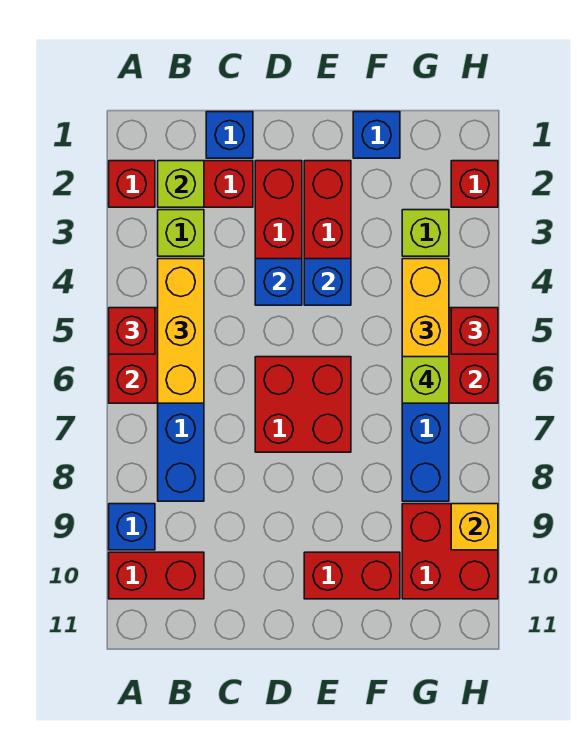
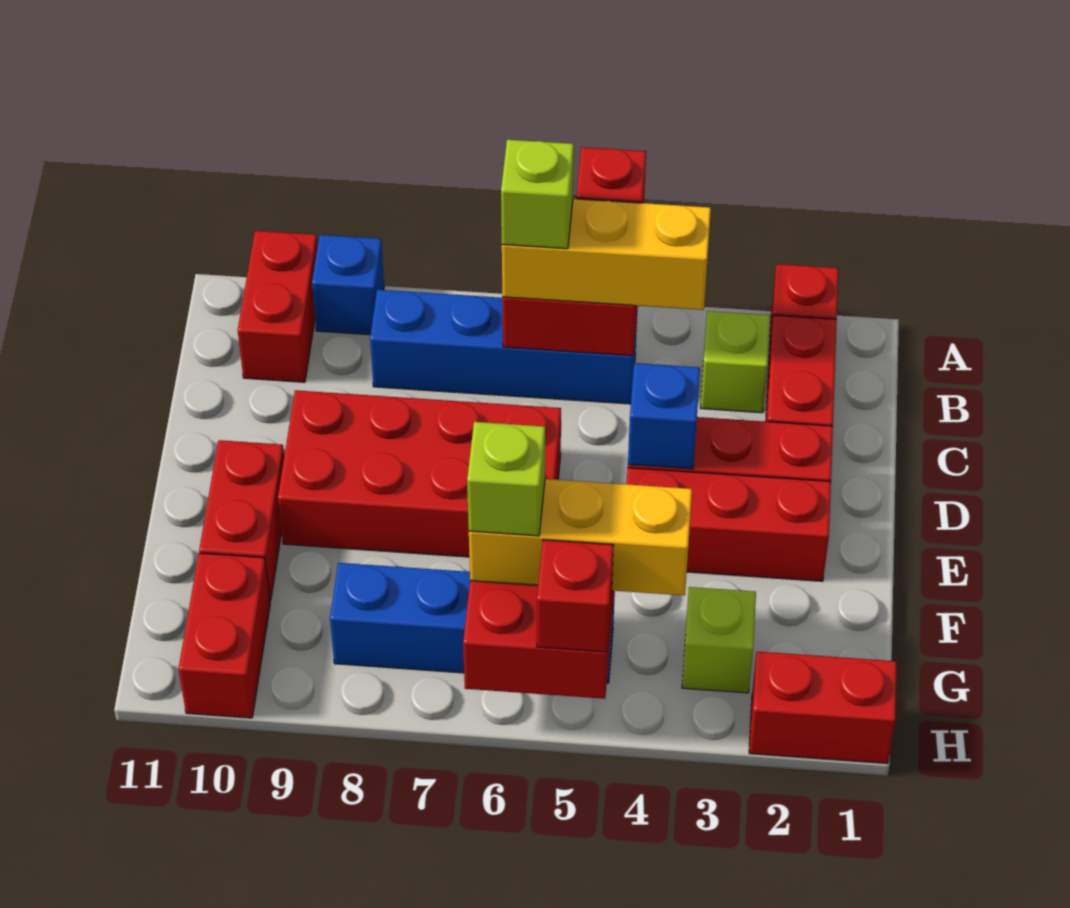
lime 1x1 brick [158,161,204,207] -> lime 1x1 brick moved to [501,140,574,249]
blue 1x1 brick [206,112,253,158] -> none
red 2x2 brick [255,357,351,452] -> red 2x4 brick [278,390,561,557]
blue 1x1 brick [304,259,351,305] -> none
blue 1x1 brick [353,112,400,158] -> none
red 2x2 brick [402,504,498,599] -> red 1x2 brick [179,553,270,718]
red 1x1 brick [451,161,498,207] -> red 1x2 brick [749,652,897,764]
yellow 1x1 brick [451,504,498,550] -> none

